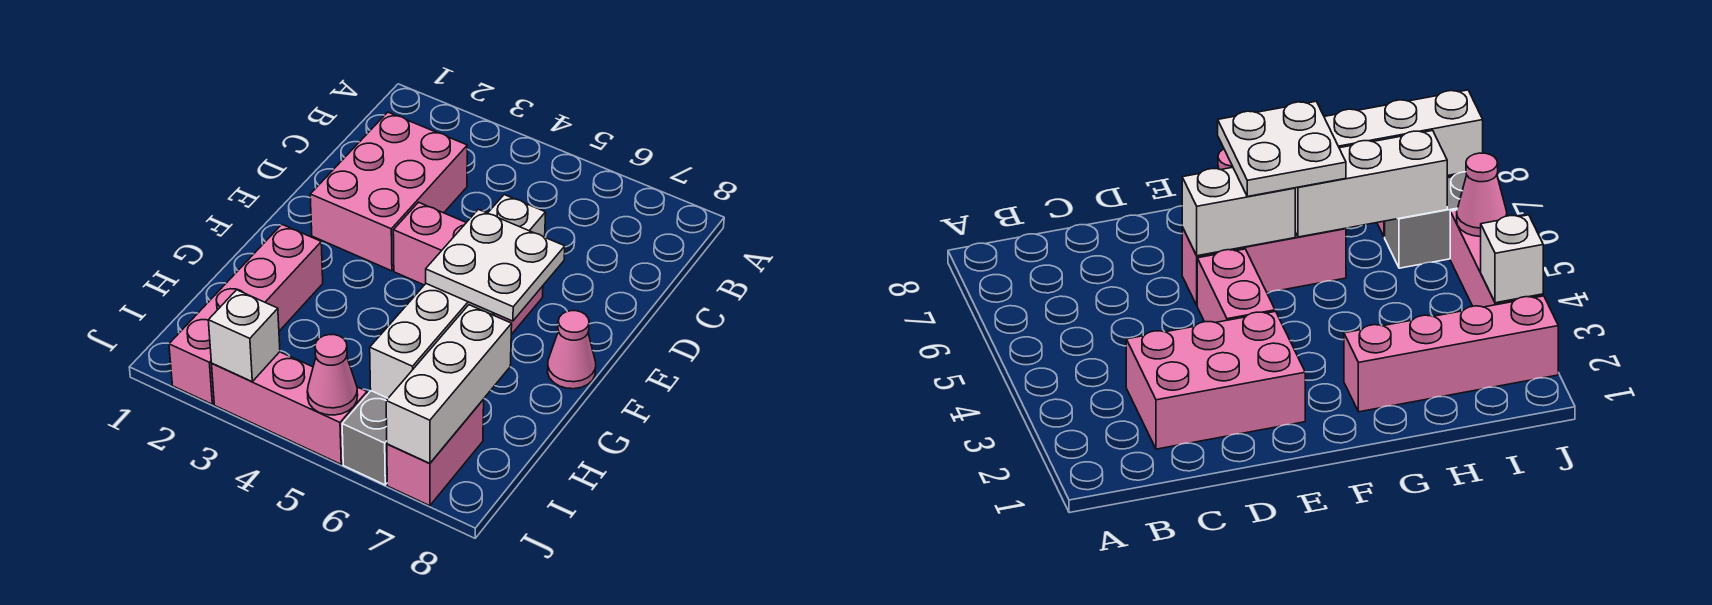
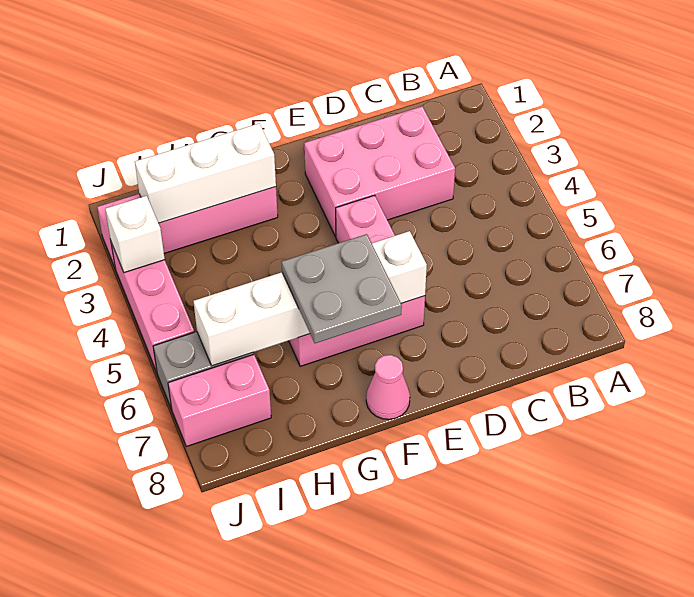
white 2x2 plate [426,209,565,321] -> grey 2x2 plate [282,234,402,343]
white 1x3 brick [386,305,512,464] -> white 1x3 brick moved to [135,123,276,223]
pink 1x1 cone [307,335,358,415] -> none

